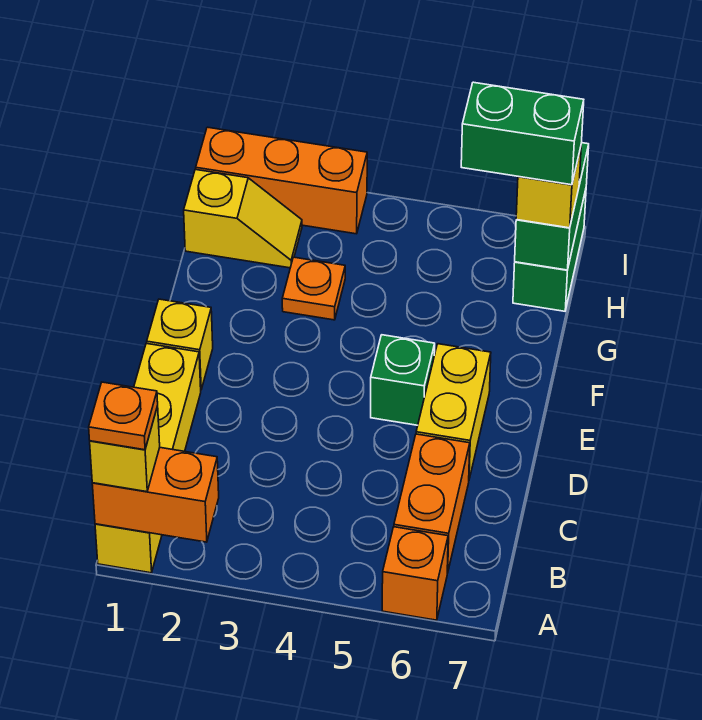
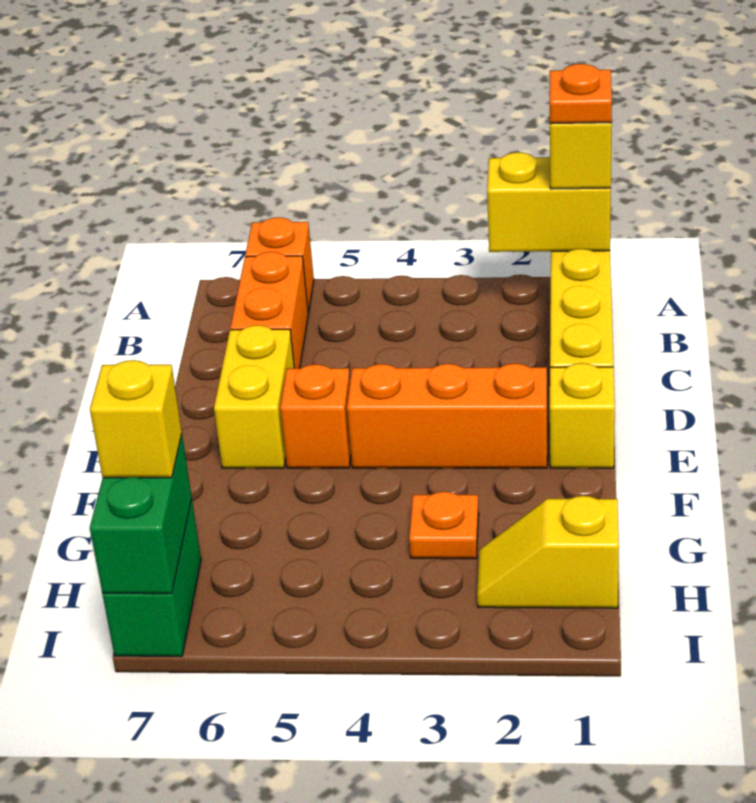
orange 1x2 brick [92,448,219,542] -> yellow 1x2 brick [487,152,611,252]
green 1x1 brick [371,335,435,425] -> orange 1x1 brick [280,364,351,468]
green 1x2 brick [461,82,584,185] -> none
orange 1x3 brick [196,127,367,234] -> orange 1x3 brick moved to [347,363,547,468]

